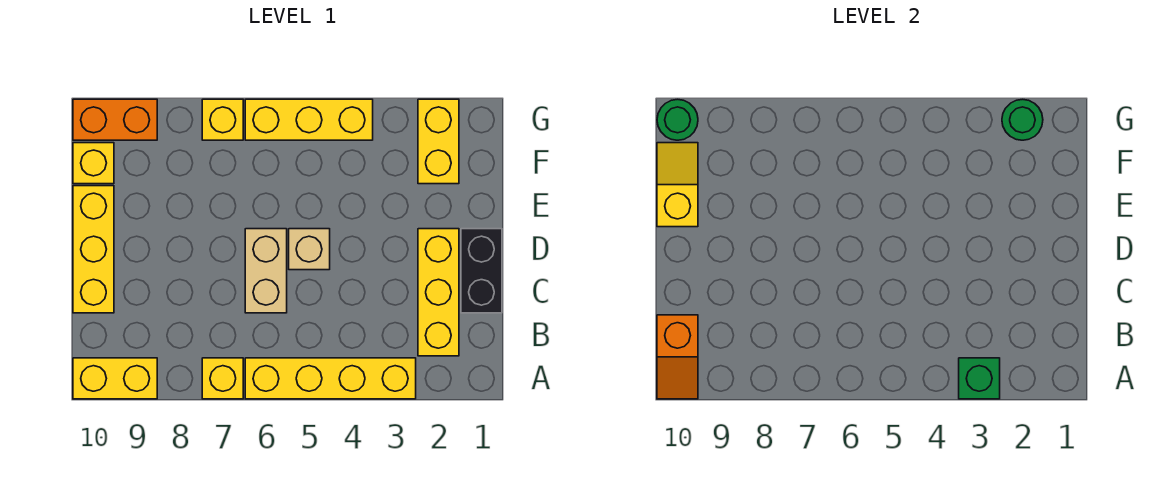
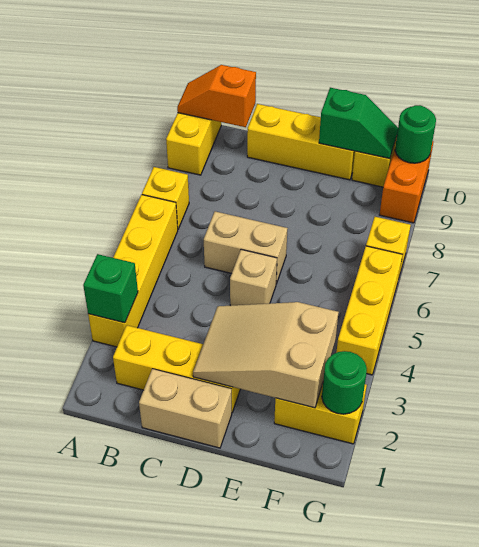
black 1x2 brick [461,229,502,313] -> tan 1x2 brick [139,369,232,448]
none -> tan 2x3 slope [193,302,339,408]
yellow 1x2 slope [657,143,698,227] -> green 1x2 slope [319,88,398,159]

